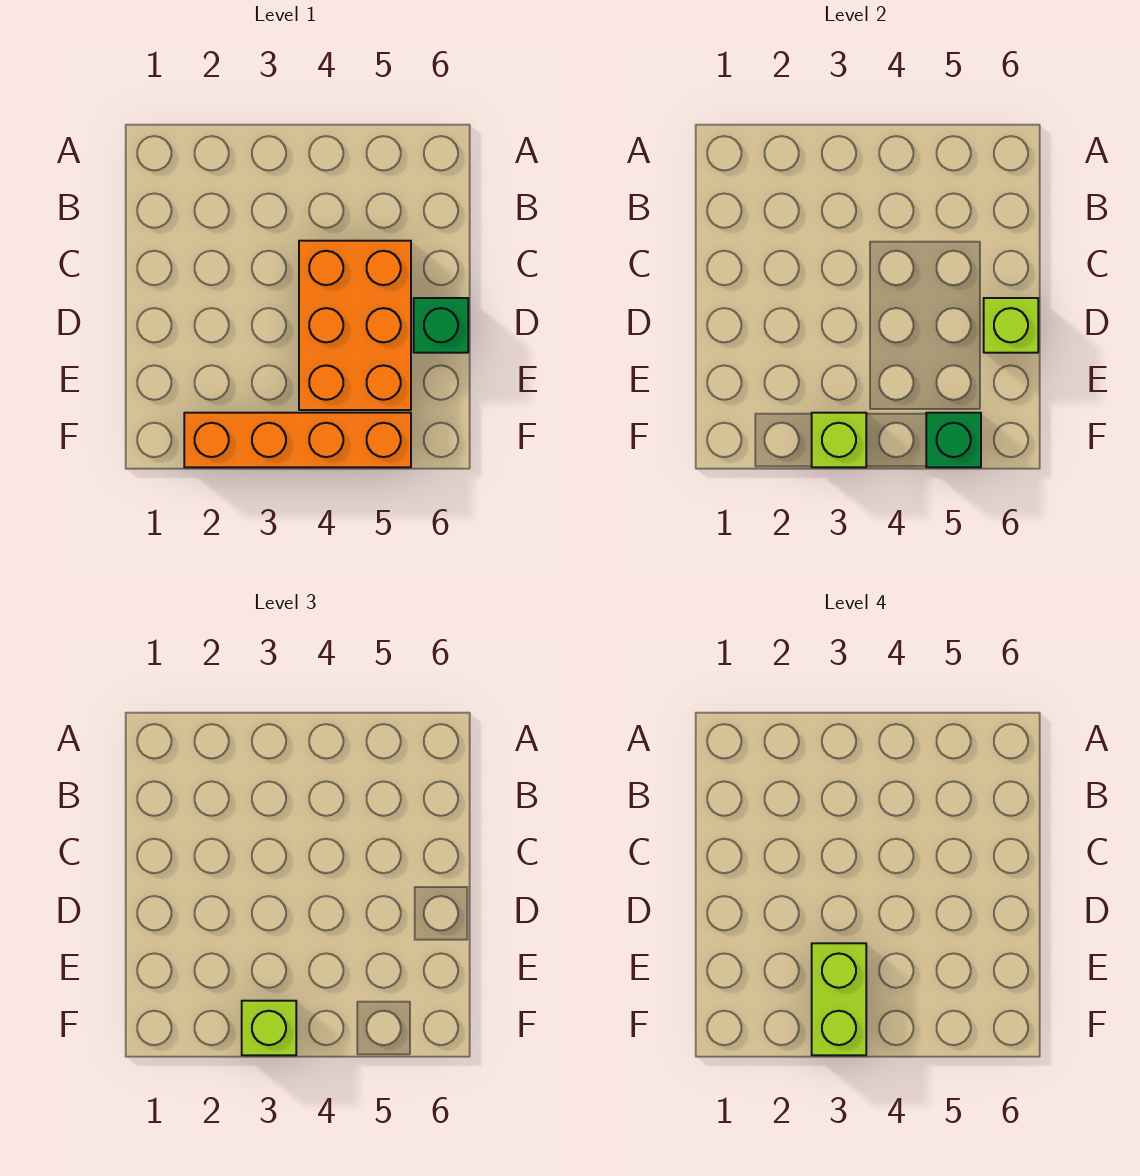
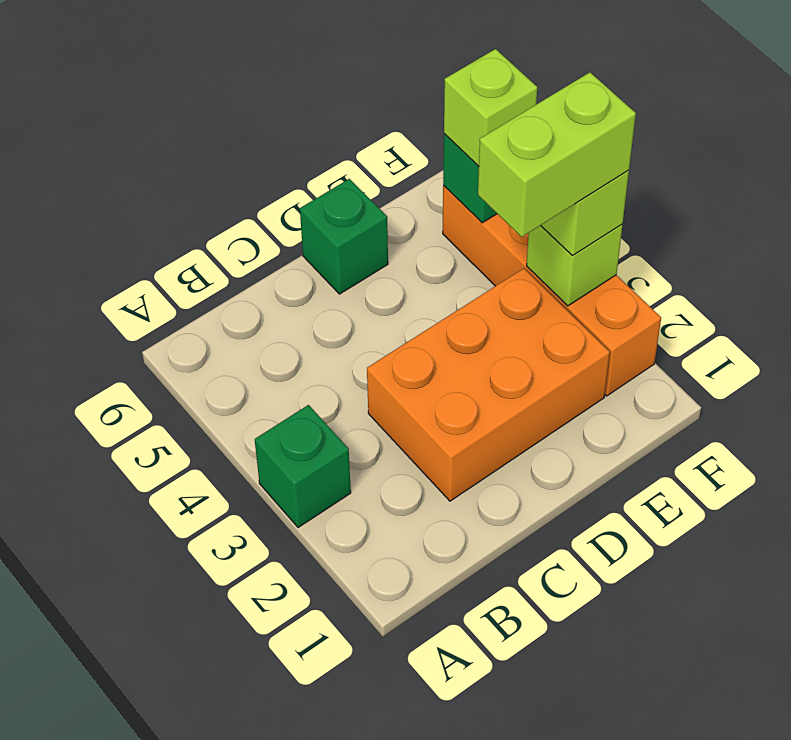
none -> green 1x1 brick [255,405,351,528]
orange 2x3 brick [299,241,411,410] -> orange 2x3 brick moved to [367,268,610,501]
lime 1x1 brick [984,298,1038,353] -> lime 1x1 brick moved to [444,49,537,166]

